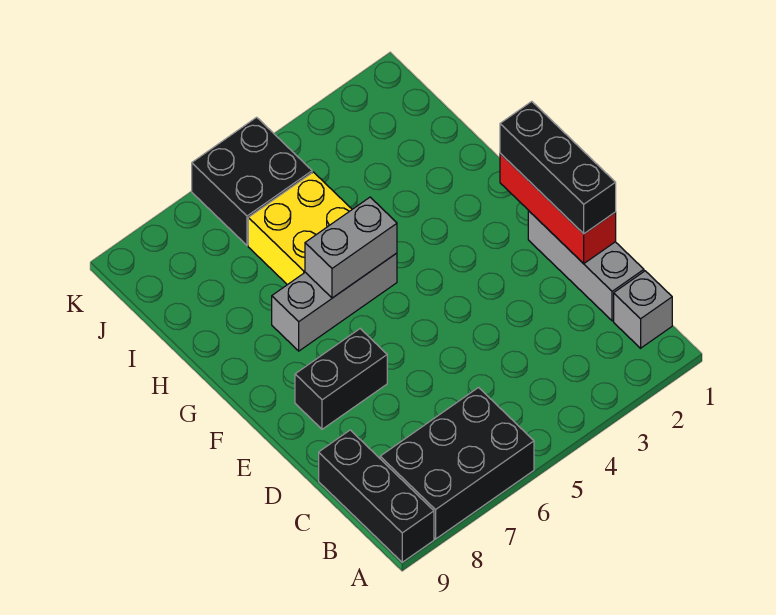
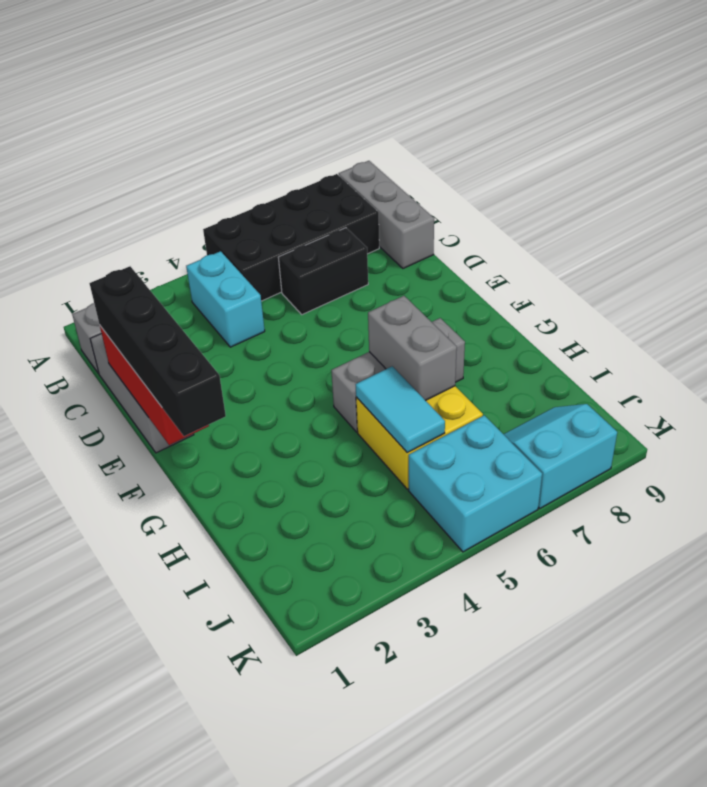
black 2x3 brick [380,388,534,539] -> black 2x4 brick [203,174,379,301]
black 1x3 brick [319,430,434,562] -> grey 1x3 brick [339,161,434,268]
none -> cyan 1x2 brick [186,251,265,347]
black 1x3 brick [500,102,616,234] -> black 1x4 brick [90,266,226,436]
black 1x2 brick [295,329,387,429] -> black 1x2 brick moved to [278,228,368,315]
grey 1x2 brick [305,197,397,298] -> grey 1x2 brick turned to [368,296,457,401]
none -> cyan 1x2 tile [355,366,445,452]
black 2x2 brick [192,117,312,245] -> cyan 2x2 brick [409,415,542,552]
none -> cyan 2x2 slope [504,404,617,509]

